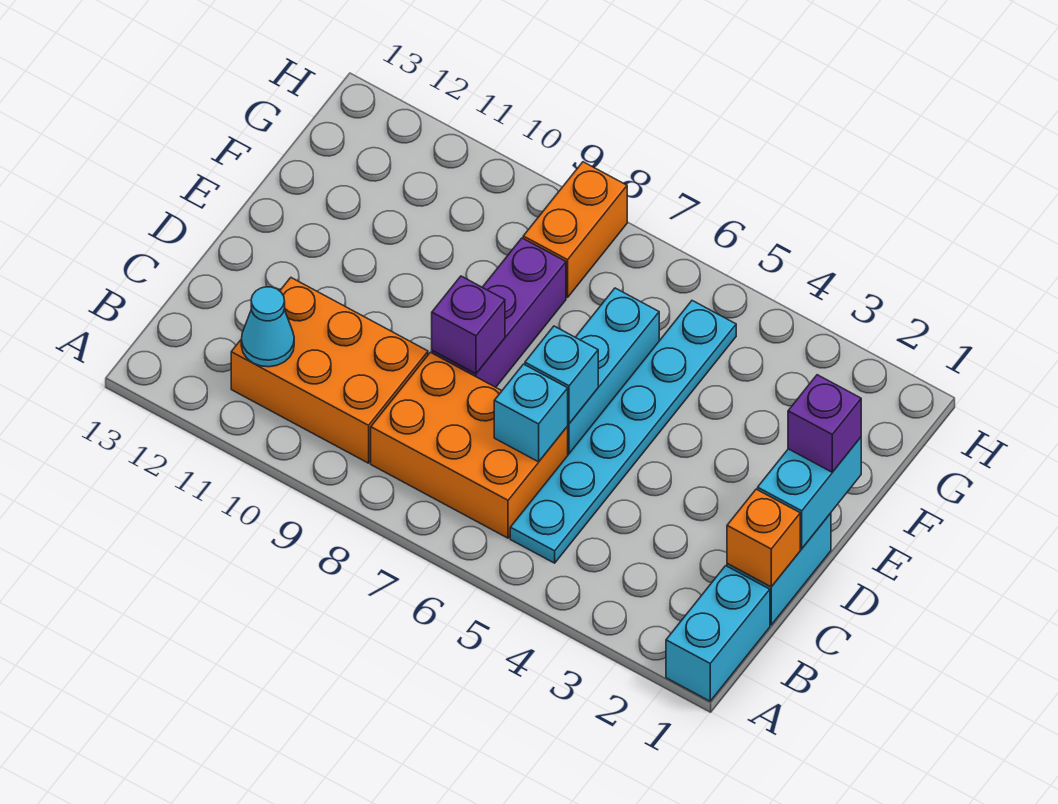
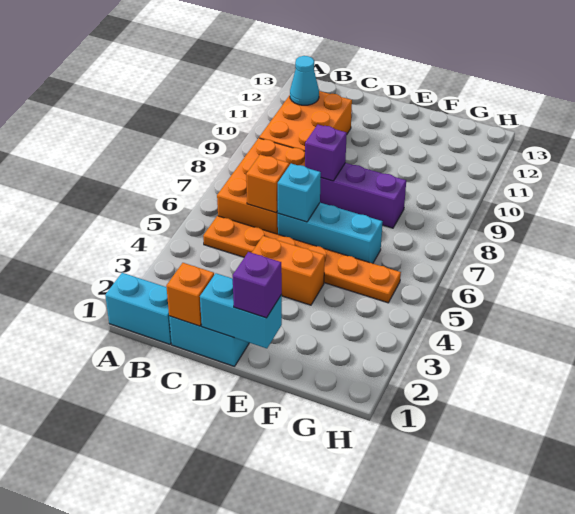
cyan 1x6 plate [510,301,736,563] -> orange 1x6 plate [203,216,401,303]
cyan 1x1 brick [494,364,568,462] -> orange 1x1 brick [246,155,289,213]
orange 1x2 brick [523,162,627,297] -> orange 1x2 brick moved to [252,236,325,305]

